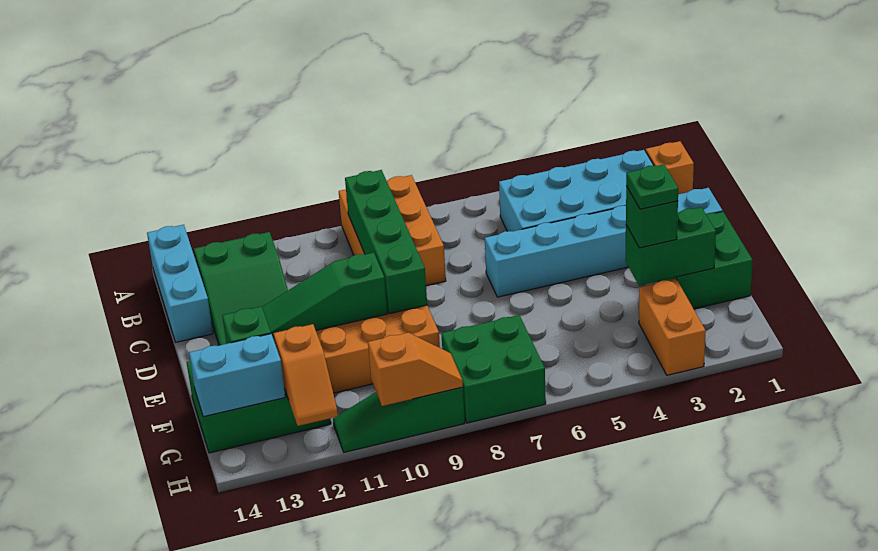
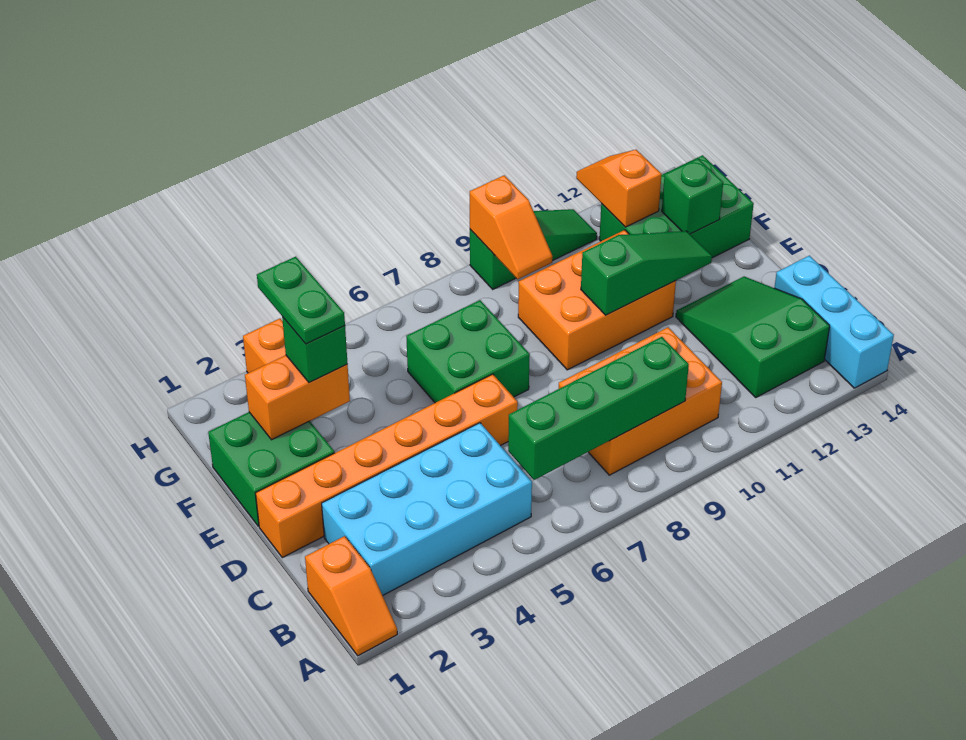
orange 2x3 brick [339,175,446,286] -> orange 2x3 brick turned to [559,327,722,475]
green 1x4 brick [345,170,427,314] -> green 1x4 brick turned to [508,337,689,480]
cyan 1x6 brick [485,188,722,297] -> orange 1x6 brick [256,374,518,558]
green 1x2 brick [625,207,716,285] -> orange 1x2 brick [245,355,350,440]
green 1x1 plate [626,164,678,209] -> green 1x2 plate [257,257,345,344]
green 2x2 brick [441,315,546,423] -> green 2x2 brick moved to [406,300,530,403]
cyan 1x2 brick [189,334,285,417] -> none
orange 1x2 slope [368,333,463,406] -> orange 1x2 slope turned to [470,175,553,279]

